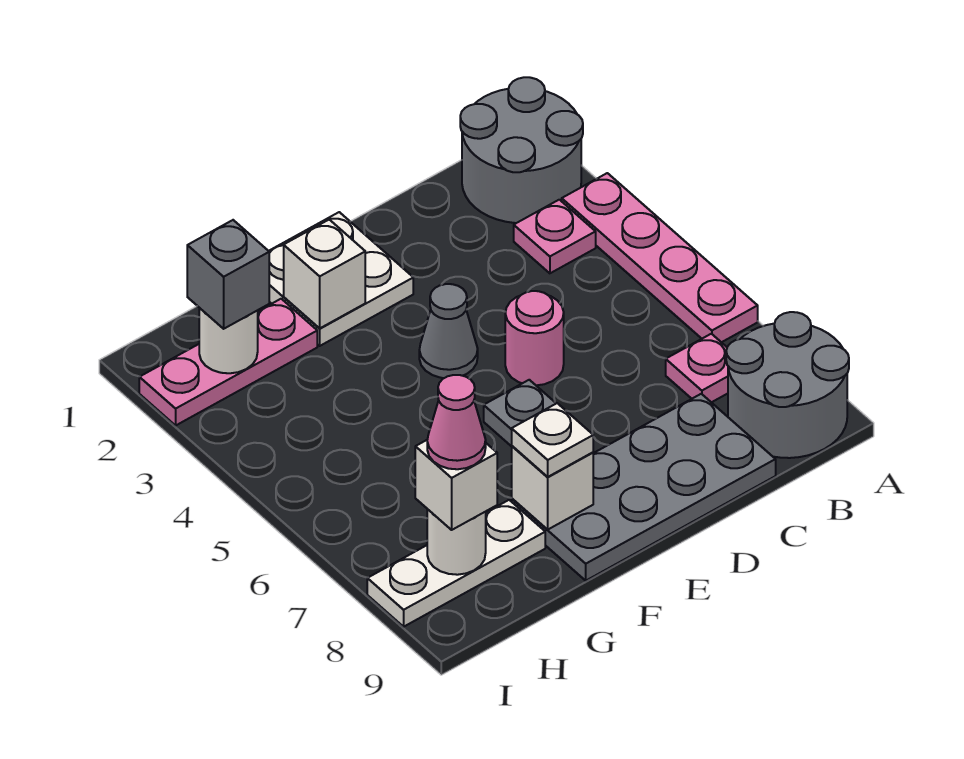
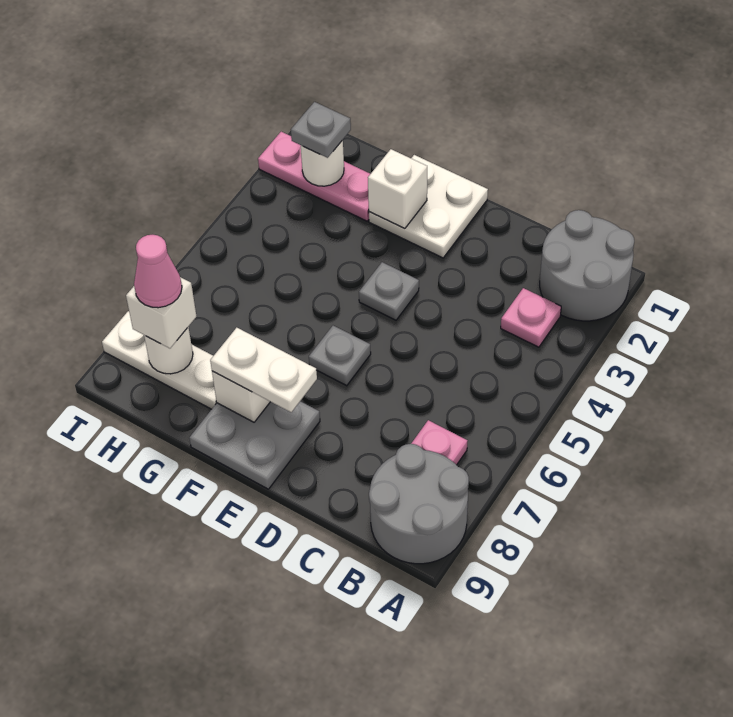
pink 1x4 plate [562,173,758,342] -> none
grey 2x4 plate [512,394,776,581] -> grey 2x2 plate [189,401,320,489]
pink 1x1 round brick [505,291,564,385] -> none
grey 1x1 cone [419,284,478,378] -> grey 1x1 plate [359,262,419,320]
white 1x1 plate [512,403,593,477] -> white 1x2 plate [210,328,317,412]
grey 1x1 brick [187,220,269,329] -> grey 1x1 plate [291,102,351,158]

